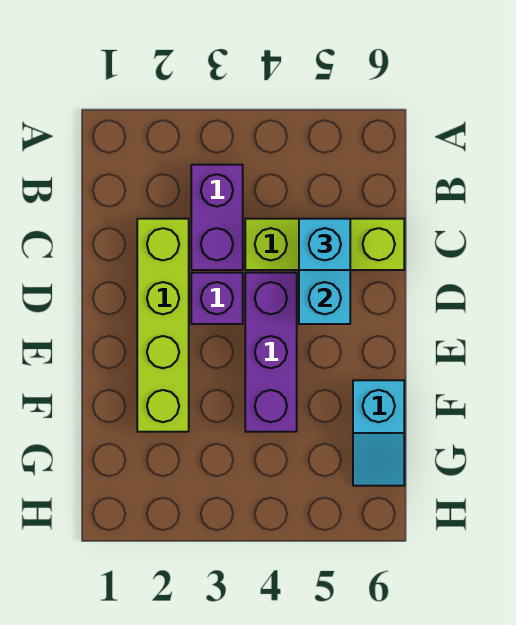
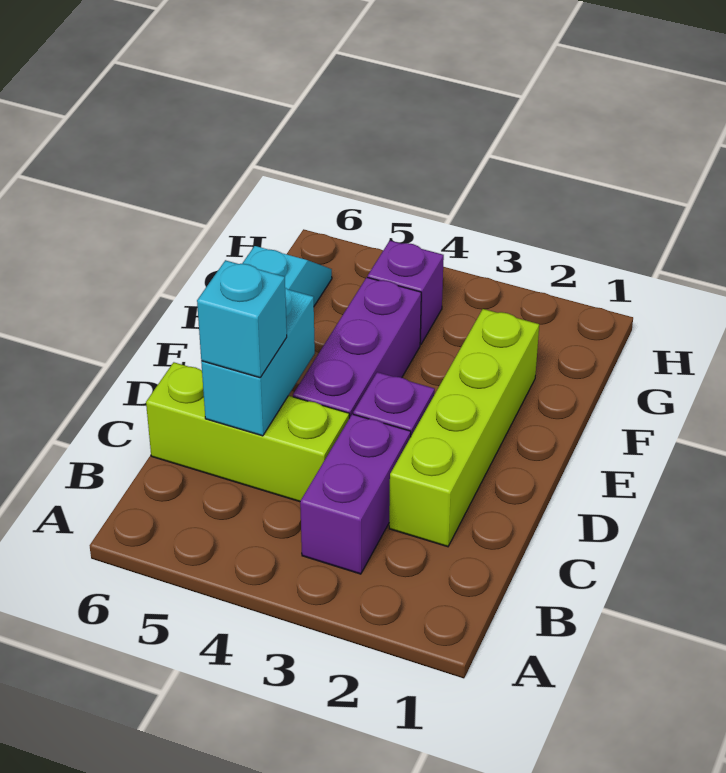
none -> purple 1x1 brick [368,241,444,344]

